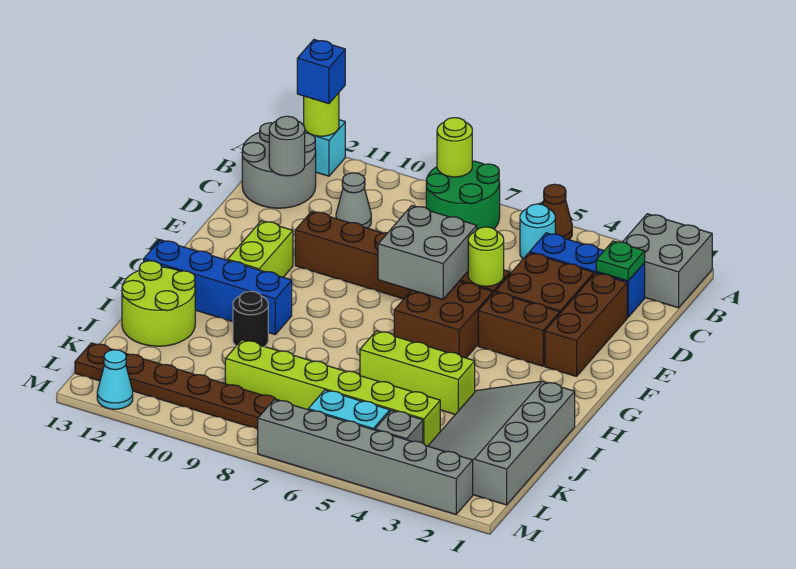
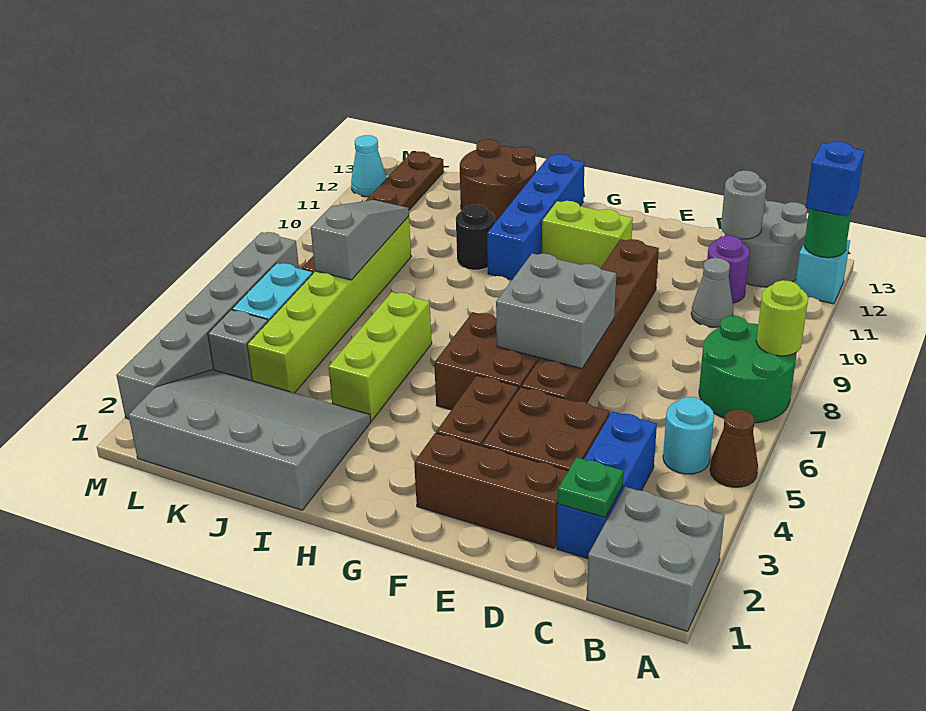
lime 1x1 round brick [304,93,339,136] -> green 1x1 round brick [804,209,852,258]
none -> purple 1x1 round brick [707,236,750,303]
lime 1x1 round brick [468,227,504,286] -> none
lime 2x2 round brick [122,261,195,346] -> brown 2x2 round brick [460,139,536,222]
none -> grey 1x3 slope [311,200,409,280]

